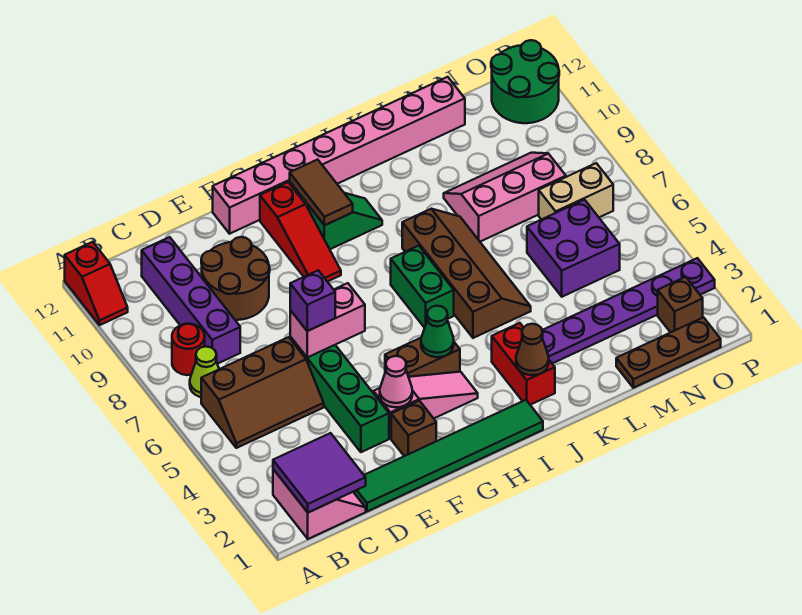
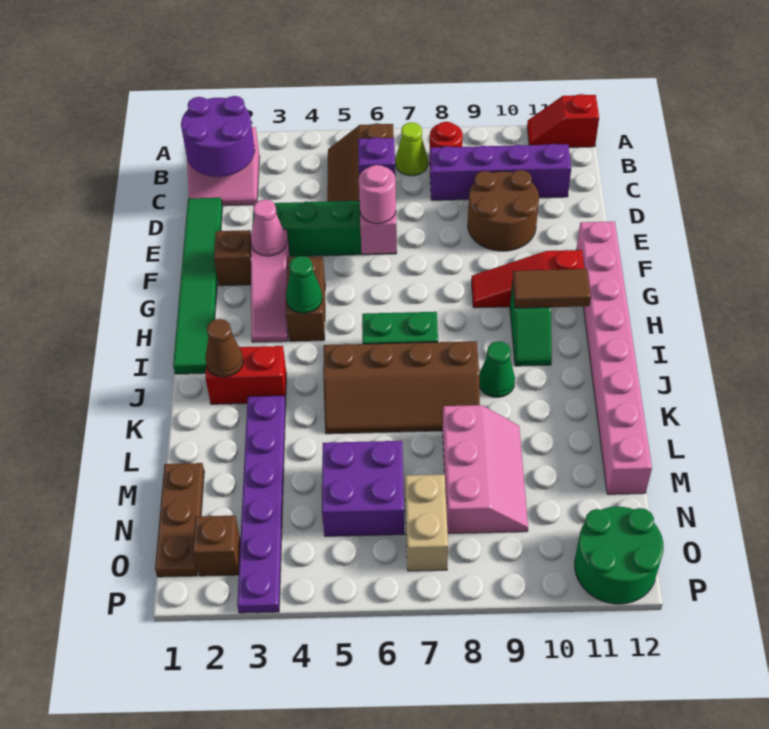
purple 2x2 tile [273,433,366,513] -> purple 2x2 round brick [181,96,255,177]
none -> pink 1x1 round brick [359,165,396,224]
none -> green 1x1 cone [479,341,515,397]

